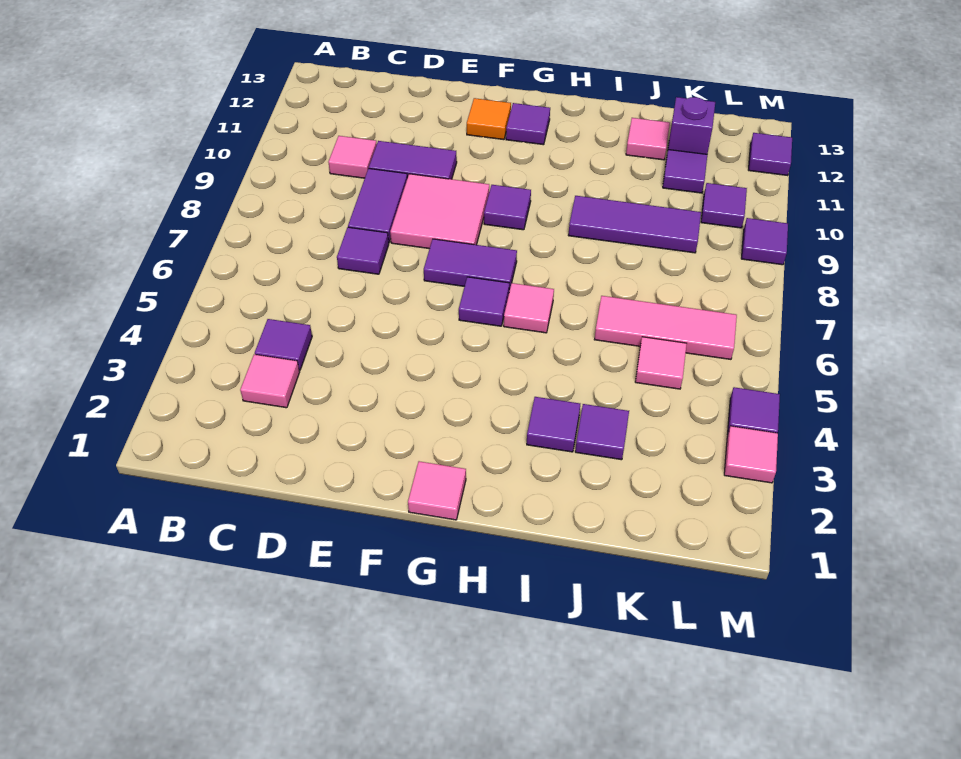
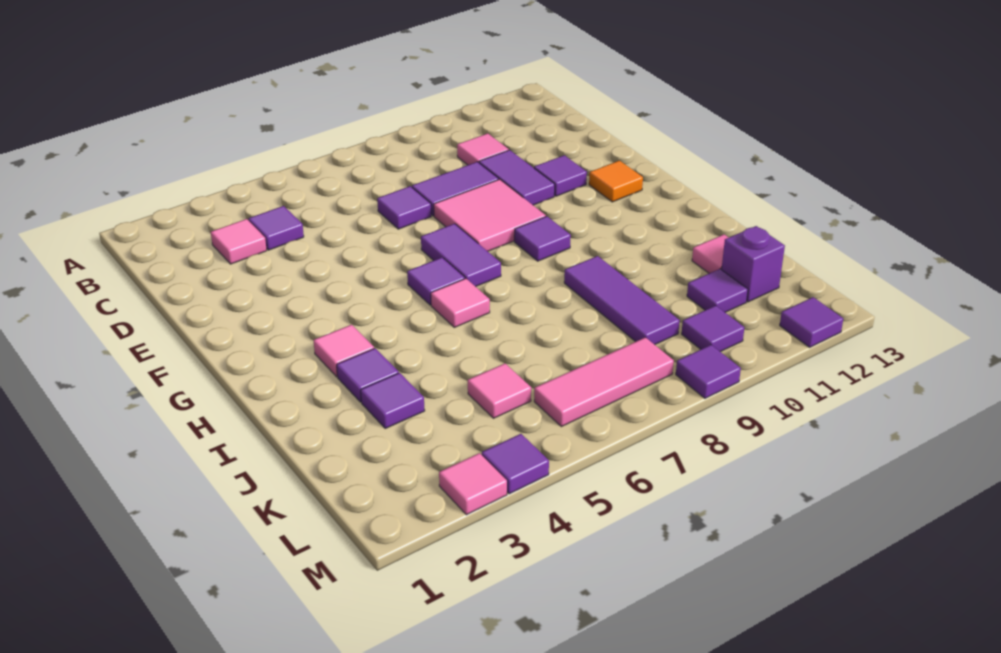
pink 1x1 tile [408,461,466,520] -> pink 1x1 tile moved to [313,325,374,377]
purple 1x1 tile [506,103,550,145] -> purple 1x1 tile moved to [534,155,587,196]
pink 1x3 tile [594,296,737,359] -> pink 1x3 tile turned to [534,337,674,427]

